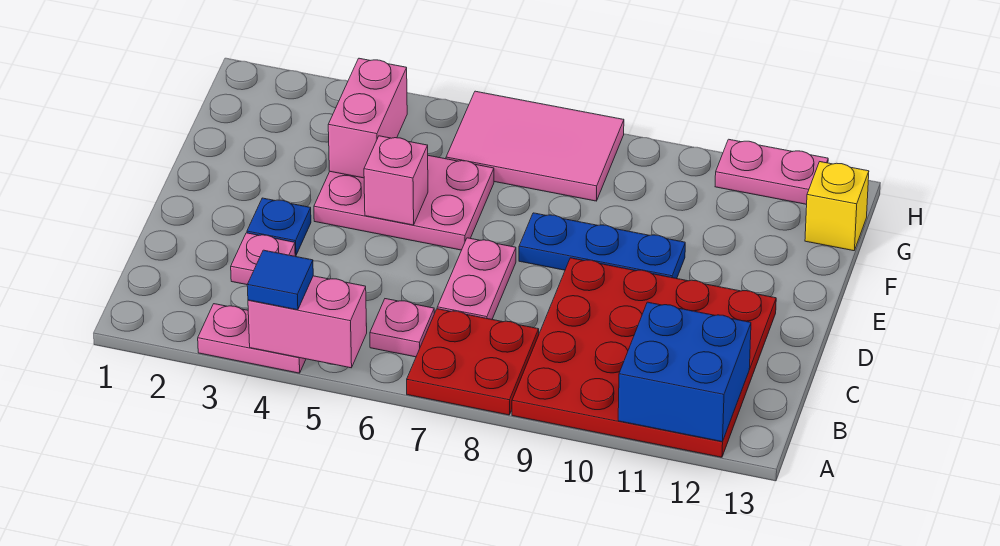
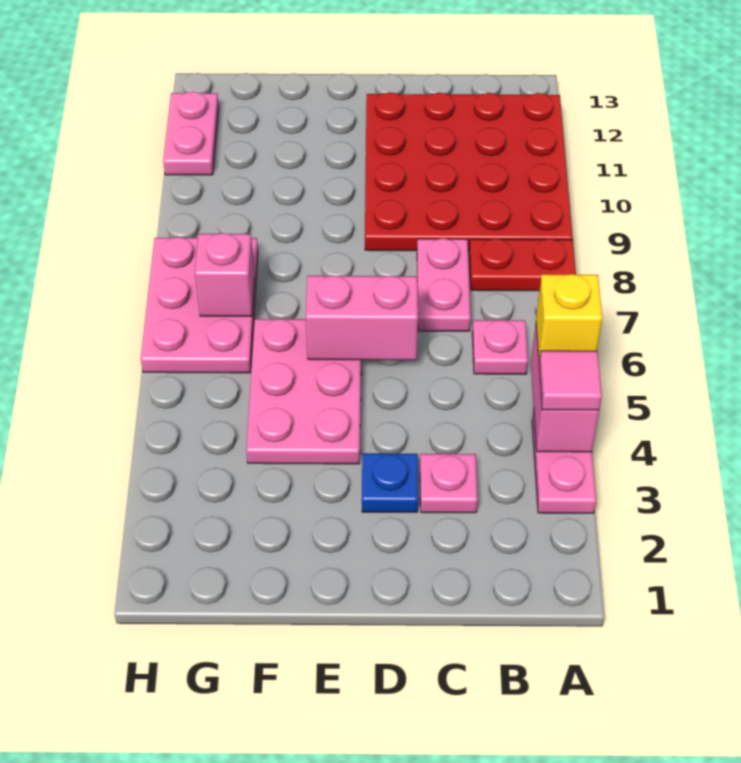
blue 1x1 tile [247,250,313,310] -> pink 1x1 tile [539,351,602,410]
red 2x2 plate [407,309,539,415] -> red 1x2 plate [469,239,576,291]
blue 2x2 brick [618,302,751,442] -> none
pink 1x2 plate [437,238,516,319] -> pink 1x2 plate turned to [417,238,471,331]
pink 1x1 brick [364,136,428,225] -> pink 1x1 brick moved to [195,233,255,316]
blue 1x3 plate [519,213,685,279] -> none
pink 1x2 brick [328,58,407,178] -> pink 1x2 brick moved to [306,275,418,360]
pink 2x3 tile [446,91,624,201] -> pink 2x3 plate [141,237,258,373]
yellow 1x1 brick [805,162,869,251] -> yellow 1x1 brick moved to [536,274,602,362]

